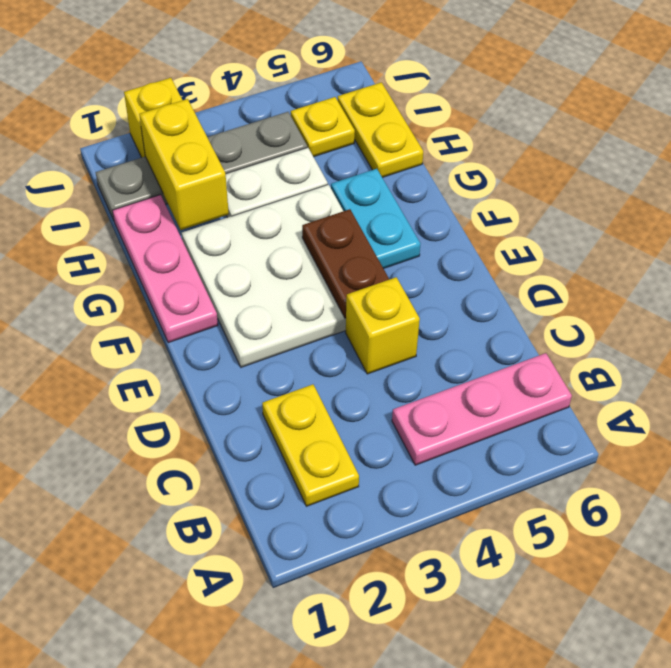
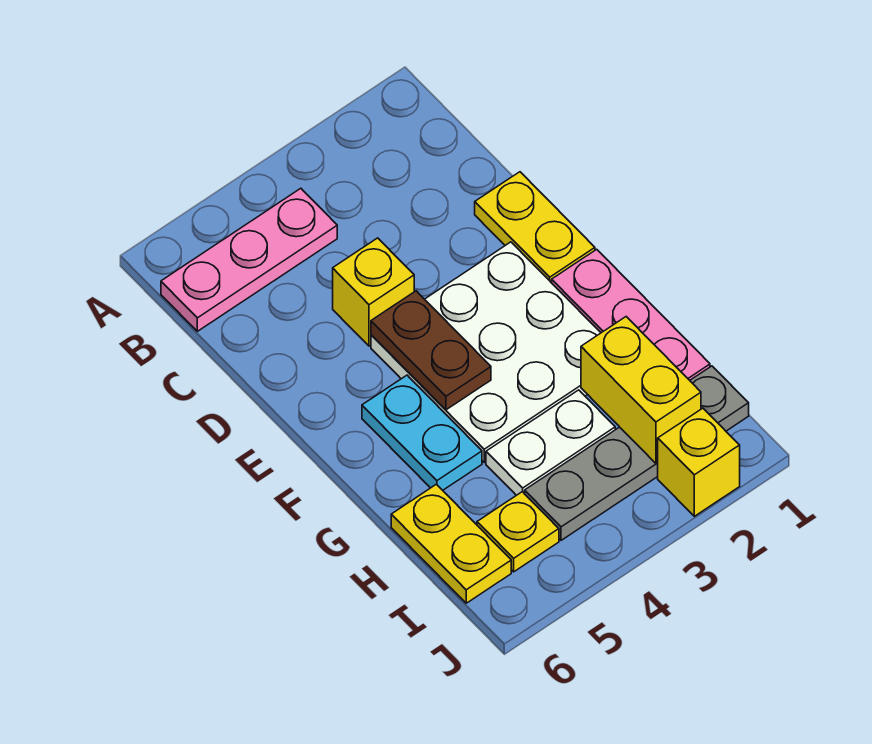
yellow 1x2 plate [262,384,359,506] -> yellow 1x2 plate moved to [475,172,595,283]

